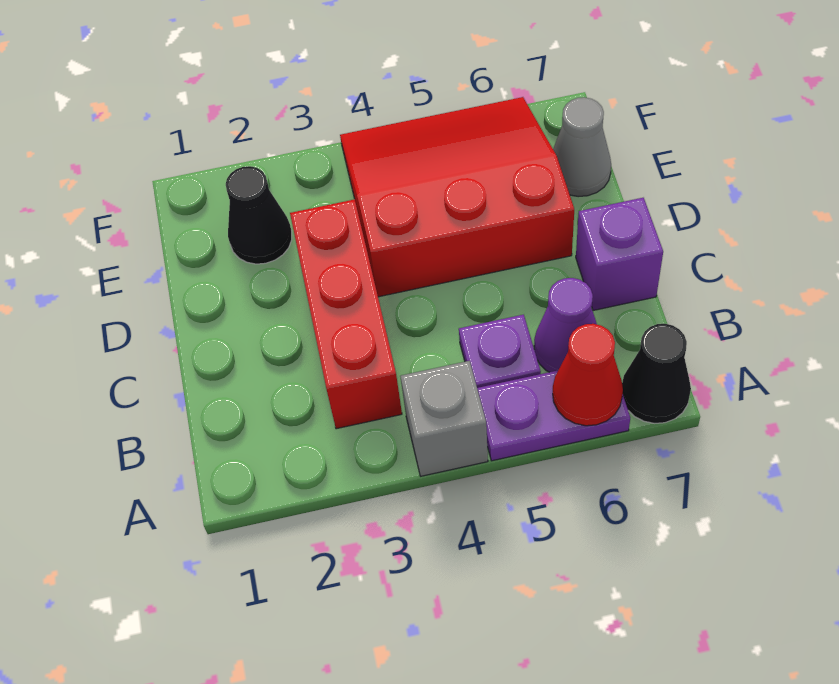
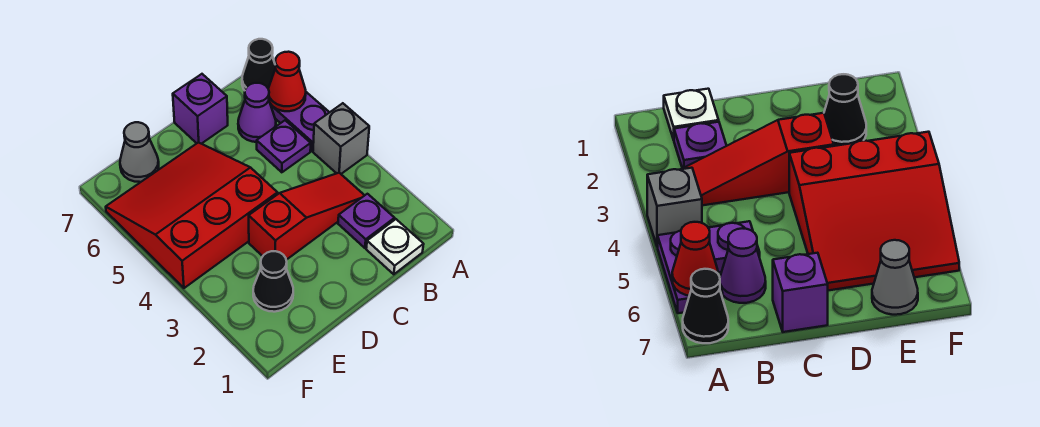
none -> white 1x1 plate [366,219,424,274]
none -> purple 1x1 plate [338,194,394,248]
red 1x3 brick [290,199,402,429] -> red 1x3 slope [249,173,365,260]
red 3x3 slope [340,97,574,297] -> red 3x3 slope turned to [106,142,278,288]

